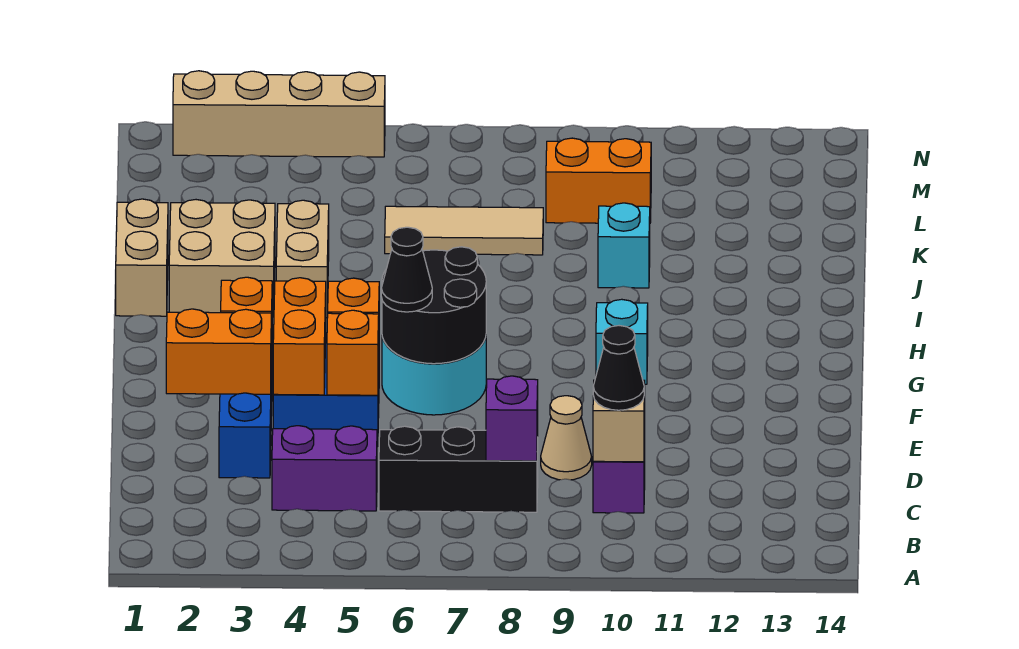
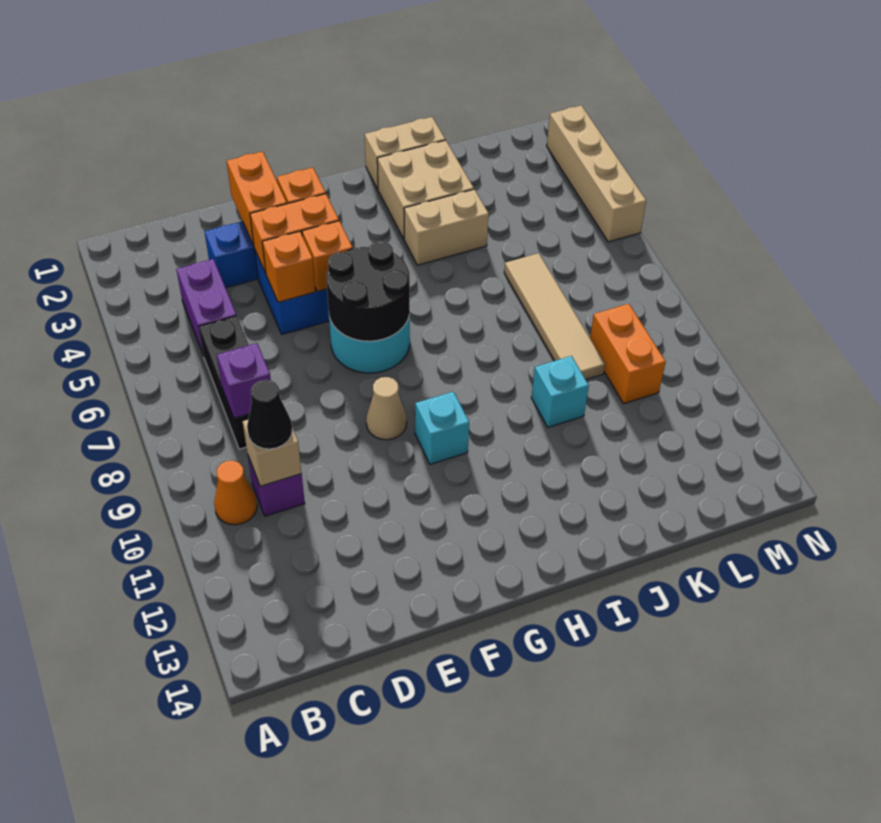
none -> orange 1x1 cone [214,461,257,525]
tan 1x1 cone [541,396,592,480] -> tan 1x1 cone moved to [366,377,407,440]
black 1x1 cone [381,227,432,312] -> none
tan 1x3 tile [385,206,543,255] -> tan 1x4 tile [504,253,605,379]

